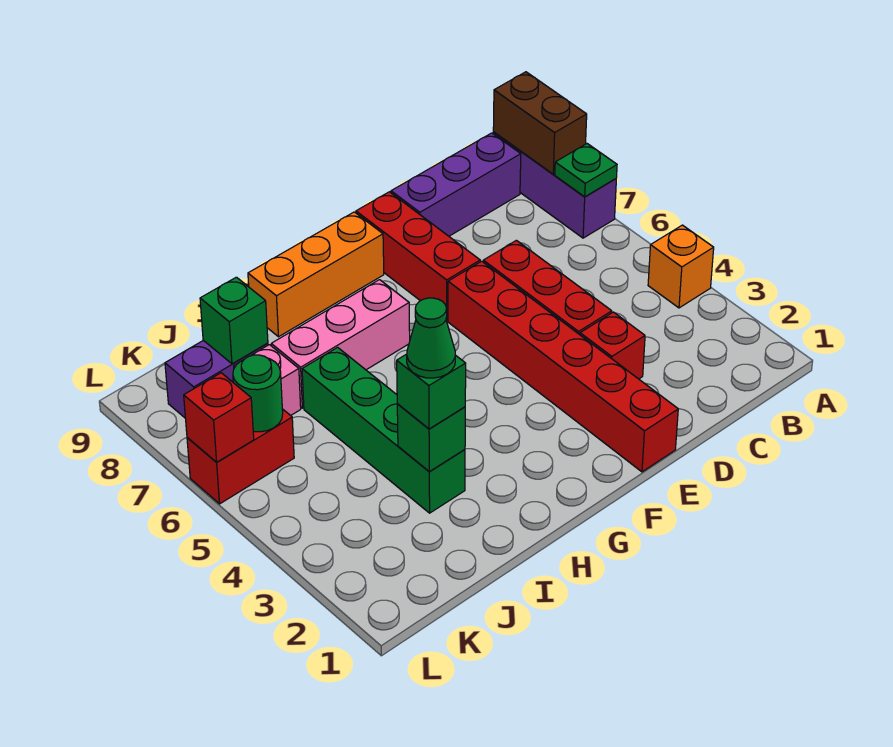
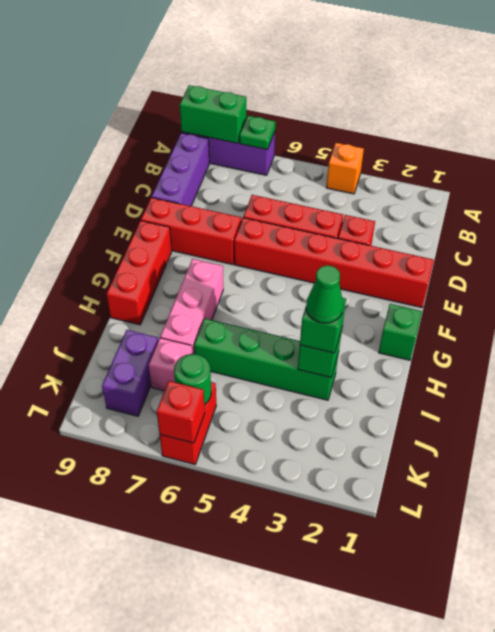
brown 1x2 brick [493,72,587,174] -> green 1x2 brick [180,85,246,143]
orange 1x3 brick [248,212,384,337] -> red 1x3 brick [106,221,172,325]
green 1x1 brick [200,277,268,364] -> green 1x1 brick moved to [379,304,422,360]

